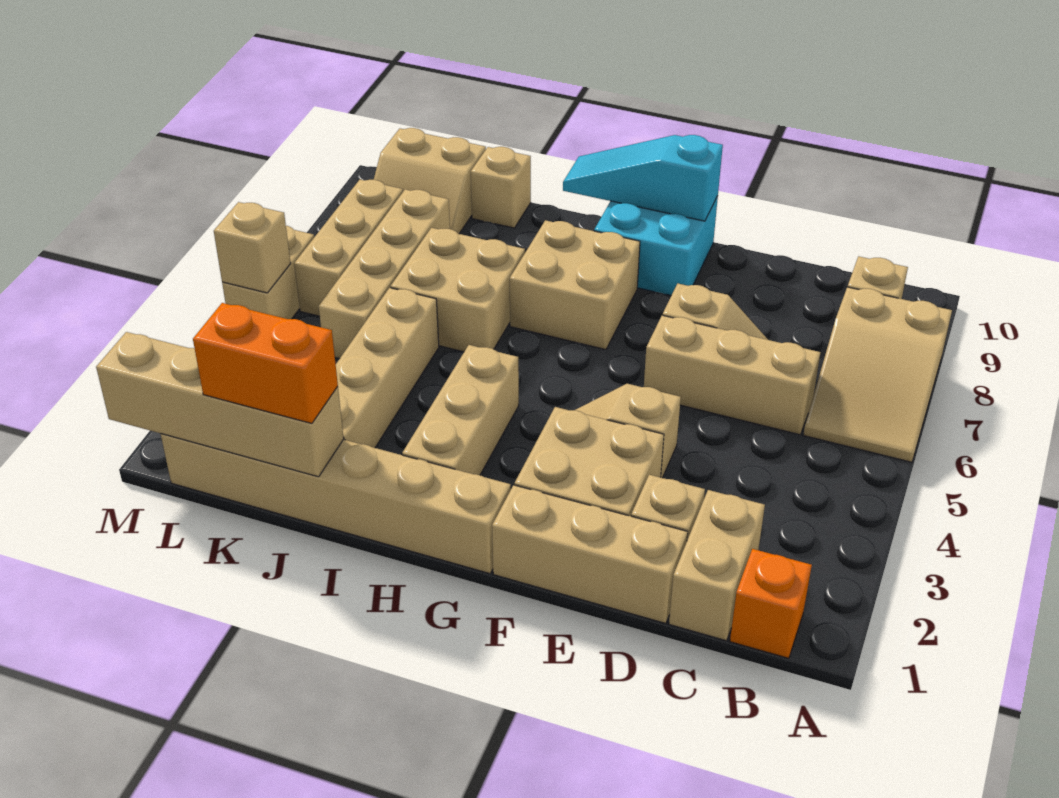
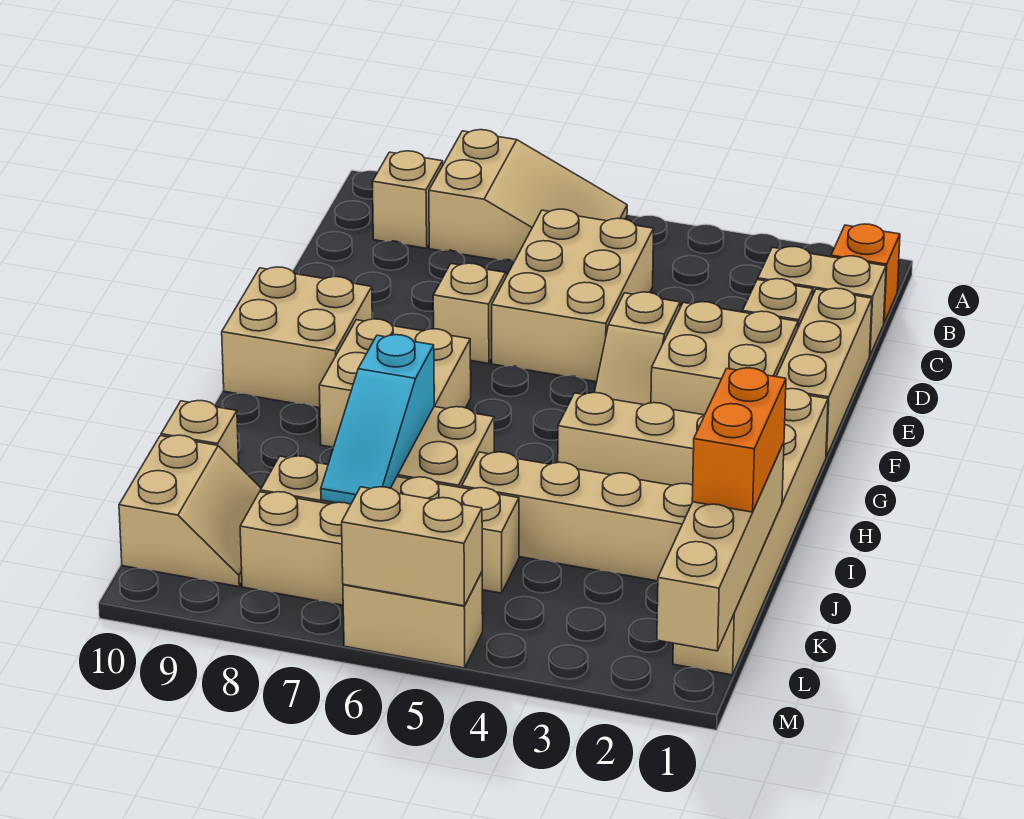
tan 1x3 brick [644,315,821,435] -> tan 2x3 brick [492,209,654,382]
cyan 2x2 brick [594,196,718,295] -> tan 2x2 brick [222,267,372,408]
cyan 1x3 slope [563,135,723,221] -> cyan 1x3 slope moved to [321,335,434,504]
tan 1x1 brick [214,202,291,293] -> tan 1x2 brick [342,487,482,606]

